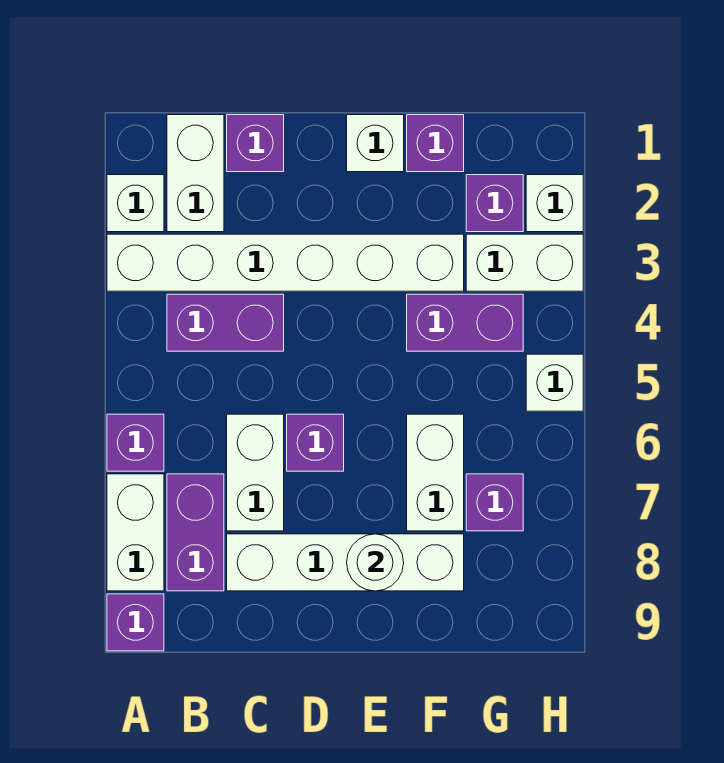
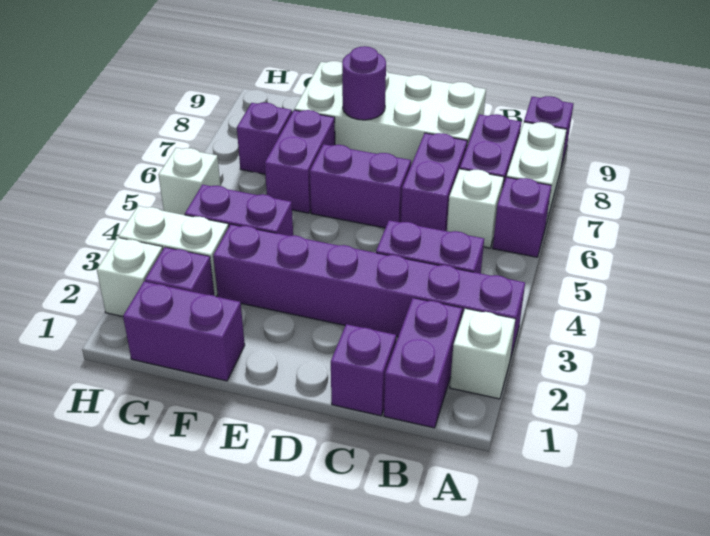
white 1x6 brick [107,234,464,291] -> purple 1x6 brick [213,224,525,358]
white 1x2 brick [167,115,224,232] -> purple 1x2 brick [384,298,462,428]
white 1x2 brick [227,414,284,531] -> purple 1x2 brick [401,133,467,231]
white 1x4 brick [227,534,464,591] -> white 2x4 brick [294,61,486,165]
purple 1x1 brick [287,414,344,471] -> purple 1x2 brick [310,144,411,228]
white 1x1 brick [347,115,404,172] -> white 1x1 brick moved to [447,169,504,248]
white 1x1 round brick [347,534,404,591] -> purple 1x1 round brick [342,46,386,120]
purple 1x1 brick [407,115,464,172] -> purple 1x2 brick [123,282,245,381]
white 1x2 brick [407,414,464,531] -> purple 1x2 brick [265,110,335,213]

